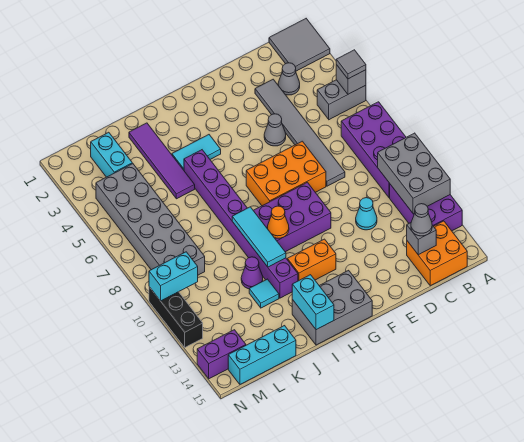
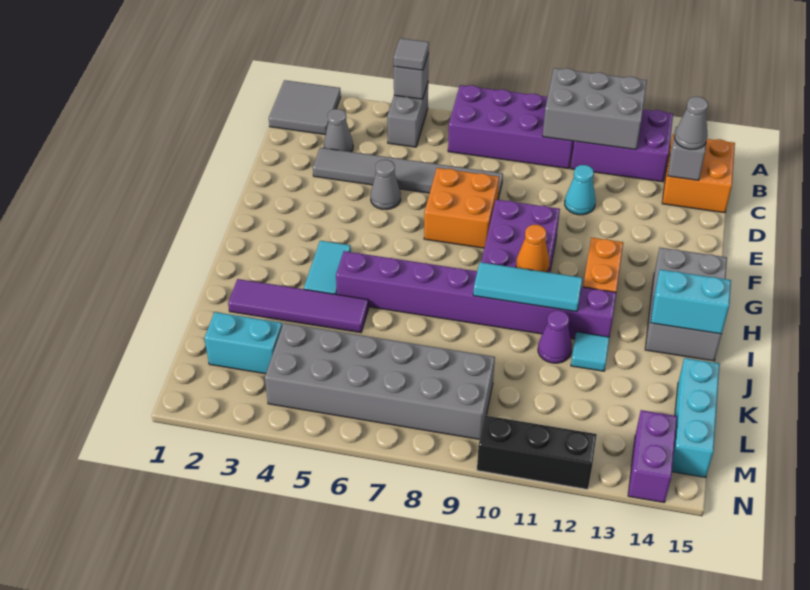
orange 2x3 brick [246,141,326,206] -> orange 2x2 brick [424,168,499,248]
cyan 1x2 brick [149,252,198,301] -> none

